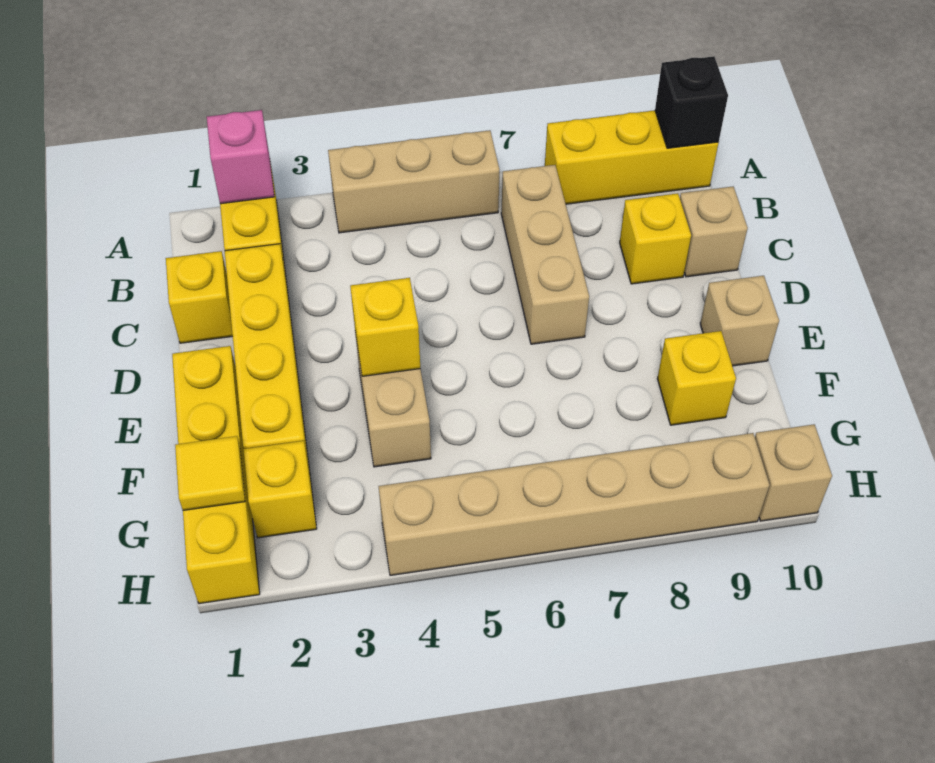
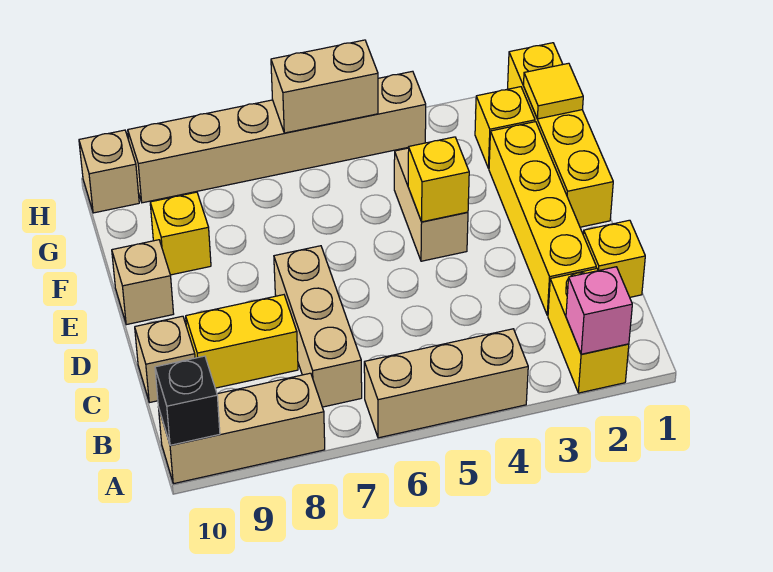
yellow 1x3 brick [545,110,719,204] -> tan 1x3 brick [159,373,325,484]
yellow 1x1 brick [620,193,691,284] -> yellow 1x2 brick [186,295,298,388]
none -> tan 1x2 brick [271,40,378,133]

